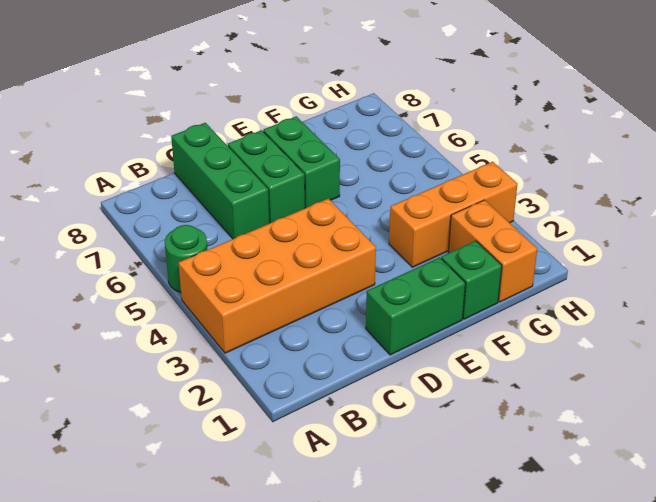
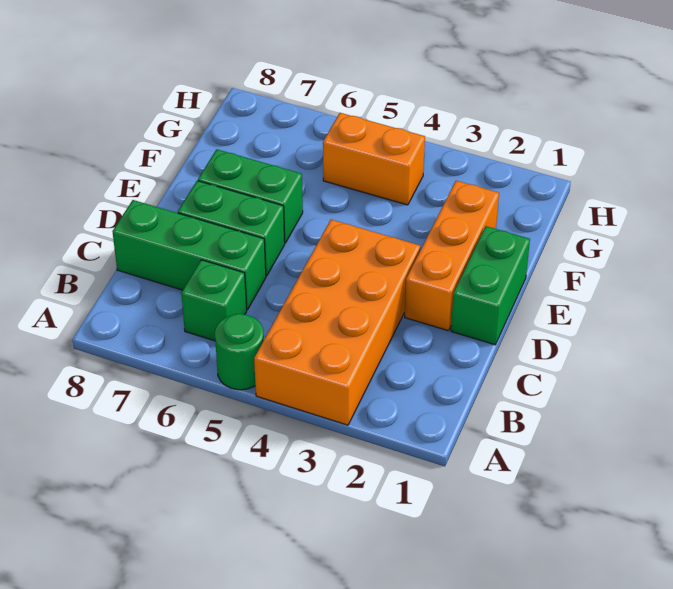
green 1x1 brick [441,241,502,319] -> green 1x1 brick moved to [181,260,247,341]
orange 1x3 brick [389,162,517,267] -> orange 1x3 brick moved to [405,181,499,331]
orange 1x2 brick [449,200,537,302] -> orange 1x2 brick moved to [323,113,425,205]

